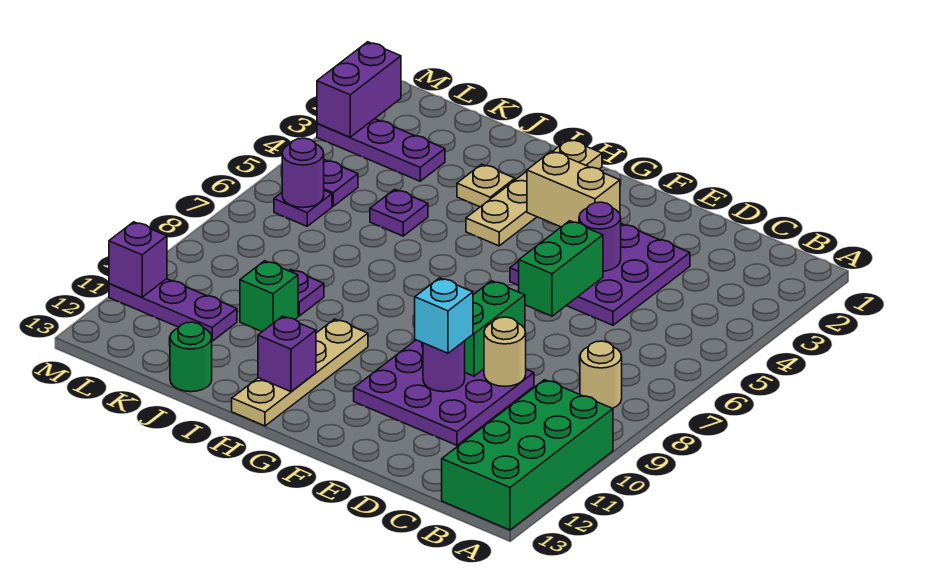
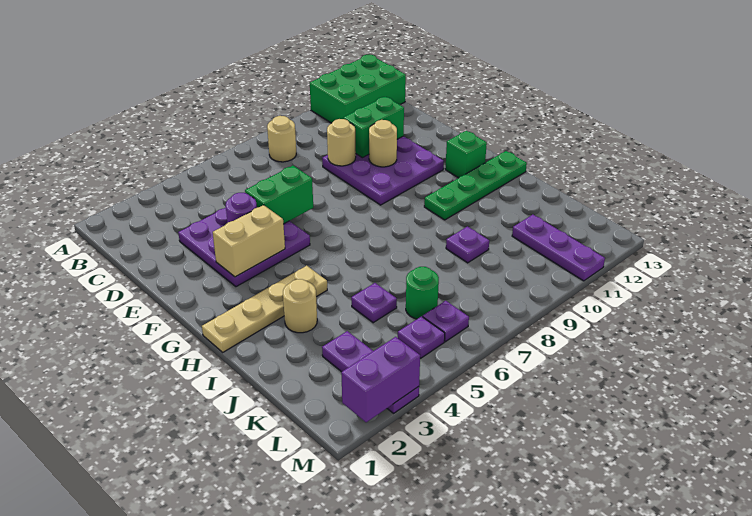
green 2x4 brick [442,380,613,530] -> green 2x3 brick [310,55,406,123]
green 1x2 brick [465,281,525,376] -> green 1x2 brick moved to [343,97,404,158]
purple 1x1 round brick [423,341,465,392] -> tan 1x1 round brick [369,120,397,167]
cyan 1x1 brick [415,278,473,353] -> none
tan 1x2 brick [527,151,620,227] -> tan 1x2 brick turned to [213,205,285,277]
tan 1x4 plate [232,319,368,426] -> green 1x4 plate [424,151,527,220]
purple 1x1 brick [258,316,316,392] -> none
tan 1x1 plate [457,164,515,207] -> tan 1x1 round brick [283,279,317,333]
green 1x1 brick [240,261,298,332] -> green 1x1 brick moved to [445,131,487,178]
green 1x1 round brick [170,322,212,392] -> green 1x1 round brick moved to [406,267,439,319]
purple 1x1 round brick [282,138,324,208] -> none
purple 1x1 brick [109,222,167,297] -> none

